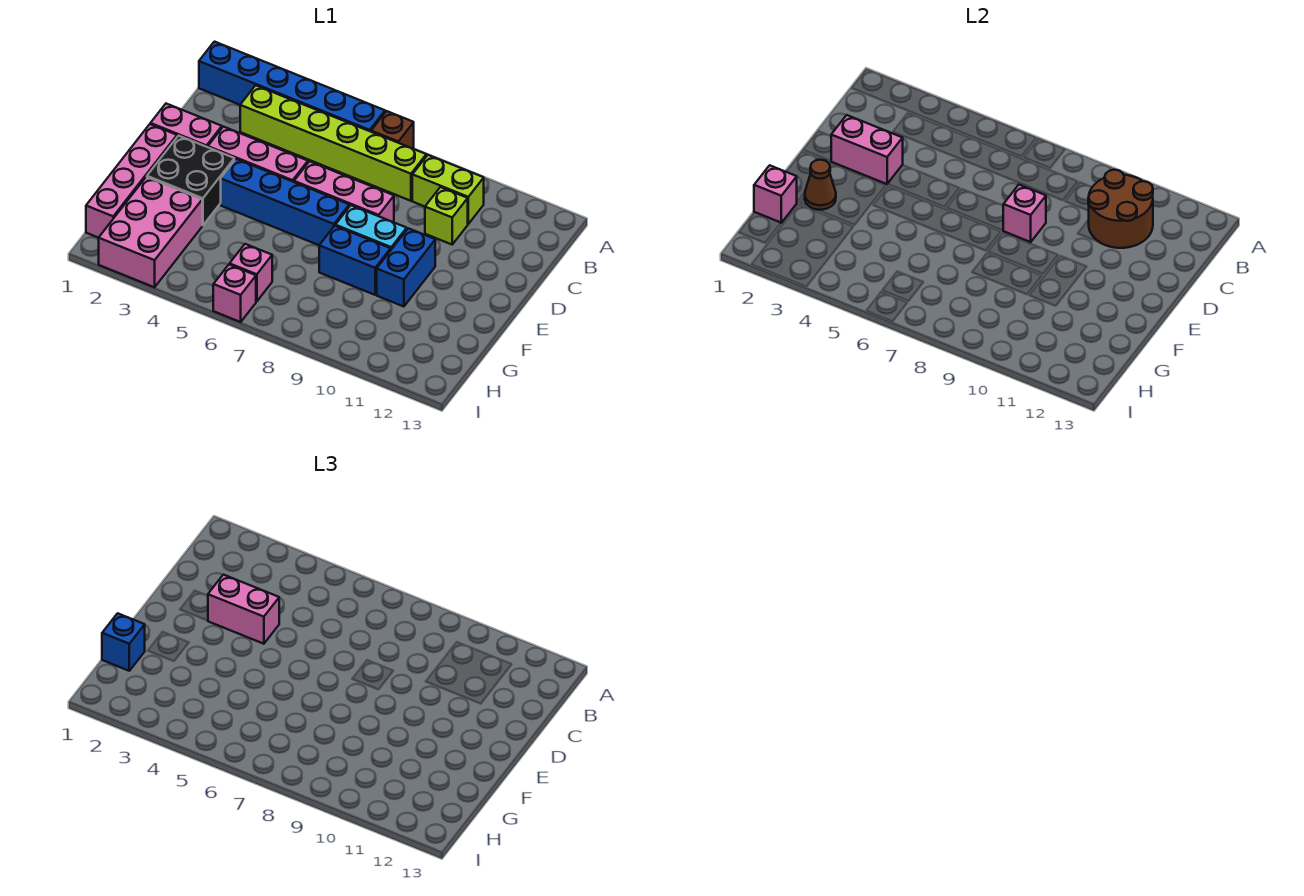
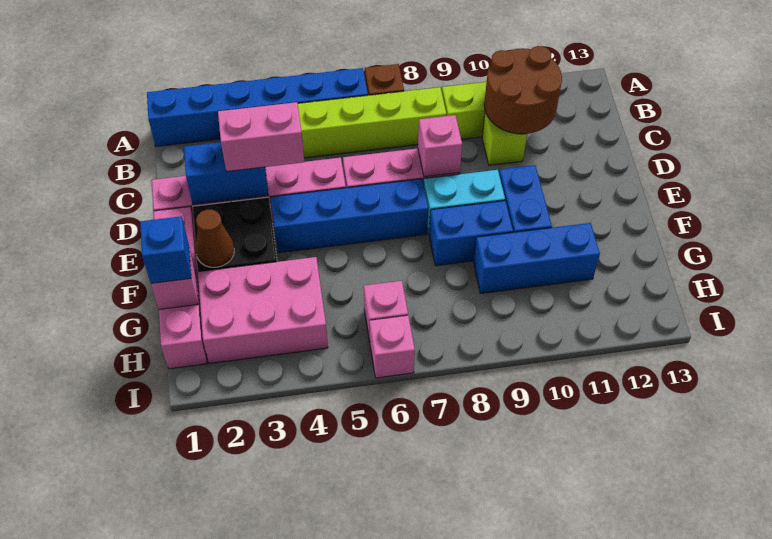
pink 1x2 brick [831,115,903,184] -> blue 1x2 brick [184,142,268,204]
pink 2x3 brick [99,177,202,287] -> pink 2x3 brick turned to [198,257,328,364]
none -> blue 1x3 brick [474,223,600,293]

